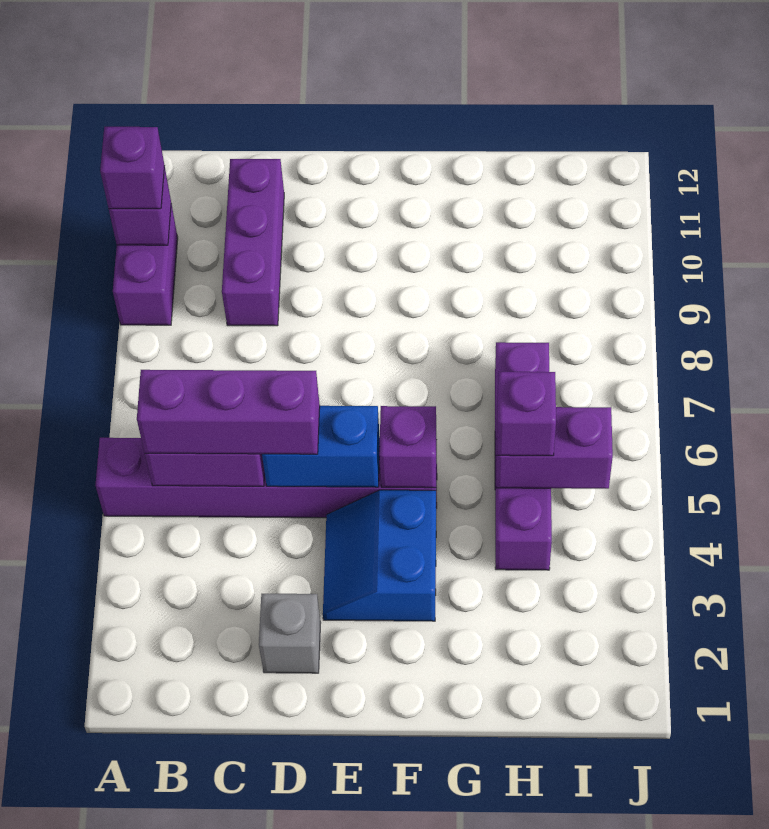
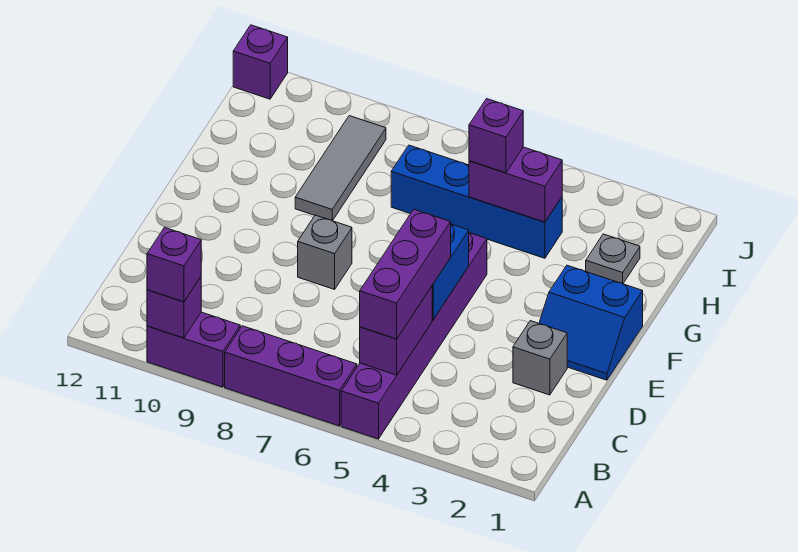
purple 1x3 brick [222,159,284,326] -> purple 1x3 brick moved to [225,326,357,426]
blue 2x2 slope [323,490,436,621] -> blue 2x2 slope moved to [539,265,643,380]
none -> grey 1x1 brick [298,215,352,289]
purple 1x1 brick [379,406,437,488] -> purple 1x1 brick moved to [233,25,288,99]
none -> grey 1x3 tile [295,116,386,221]
none -> grey 1x1 plate [586,234,640,284]
purple 1x4 brick [495,342,552,570] -> blue 1x4 brick [391,145,562,258]
purple 1x2 brick [496,407,613,489] -> purple 1x2 brick turned to [469,147,562,222]

